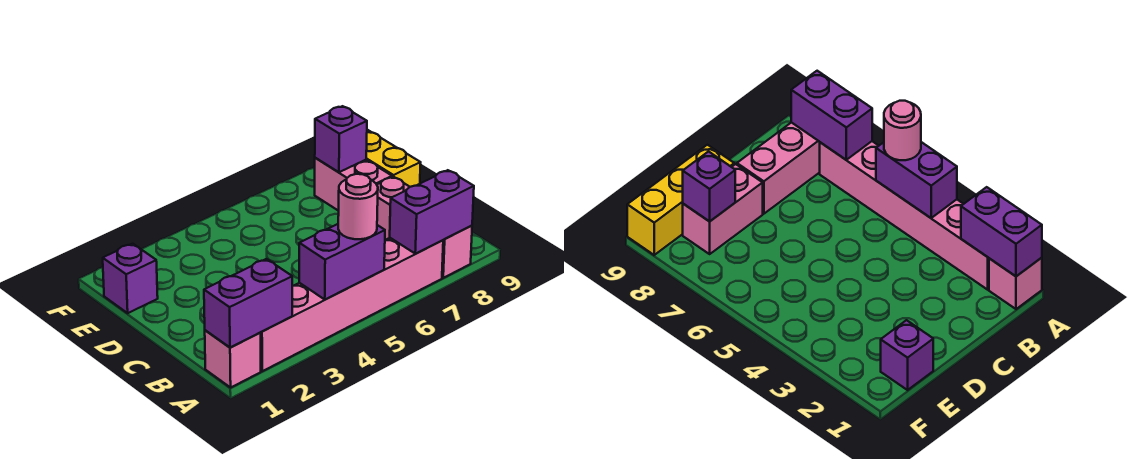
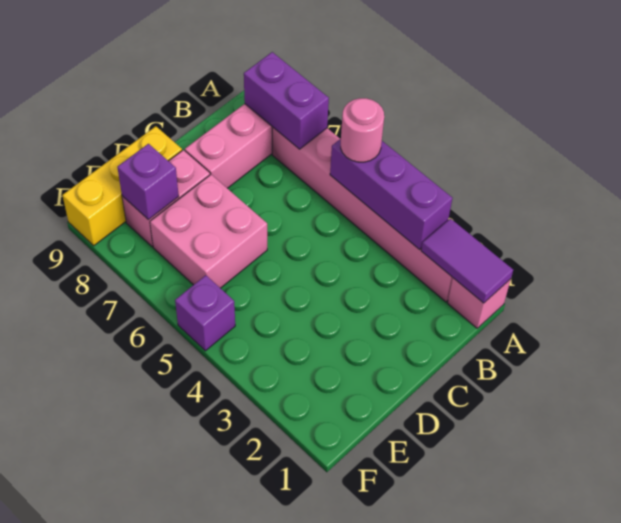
purple 1x2 brick [204,259,292,348] -> purple 1x2 tile [421,218,513,303]
purple 1x2 brick [299,224,385,300] -> purple 1x3 brick [330,139,452,250]
none -> pink 2x2 brick [150,175,267,288]
purple 1x1 brick [103,244,158,313] -> purple 1x1 brick moved to [175,275,235,351]

